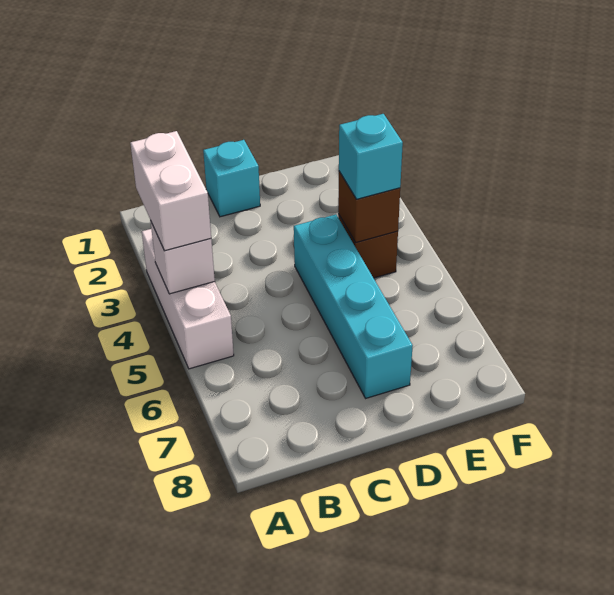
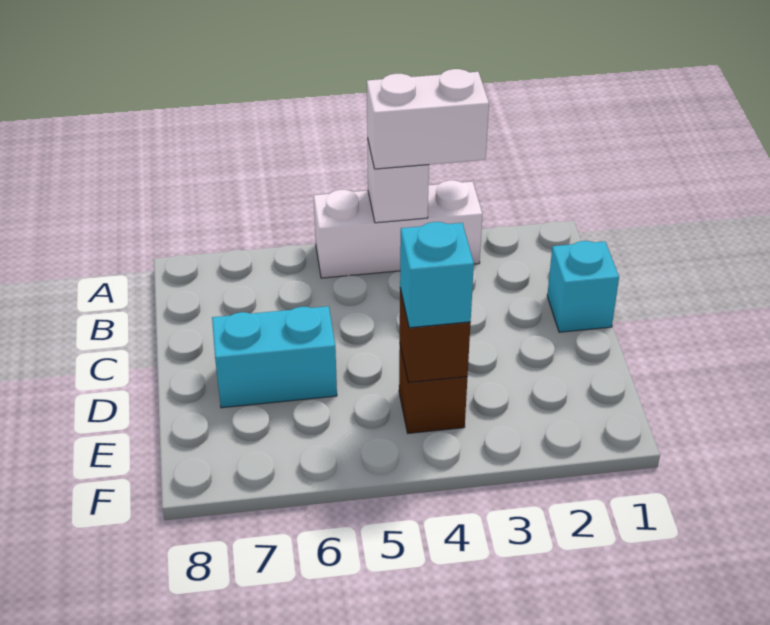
cyan 1x4 brick [294,214,413,398] -> cyan 1x2 brick [212,306,337,408]

